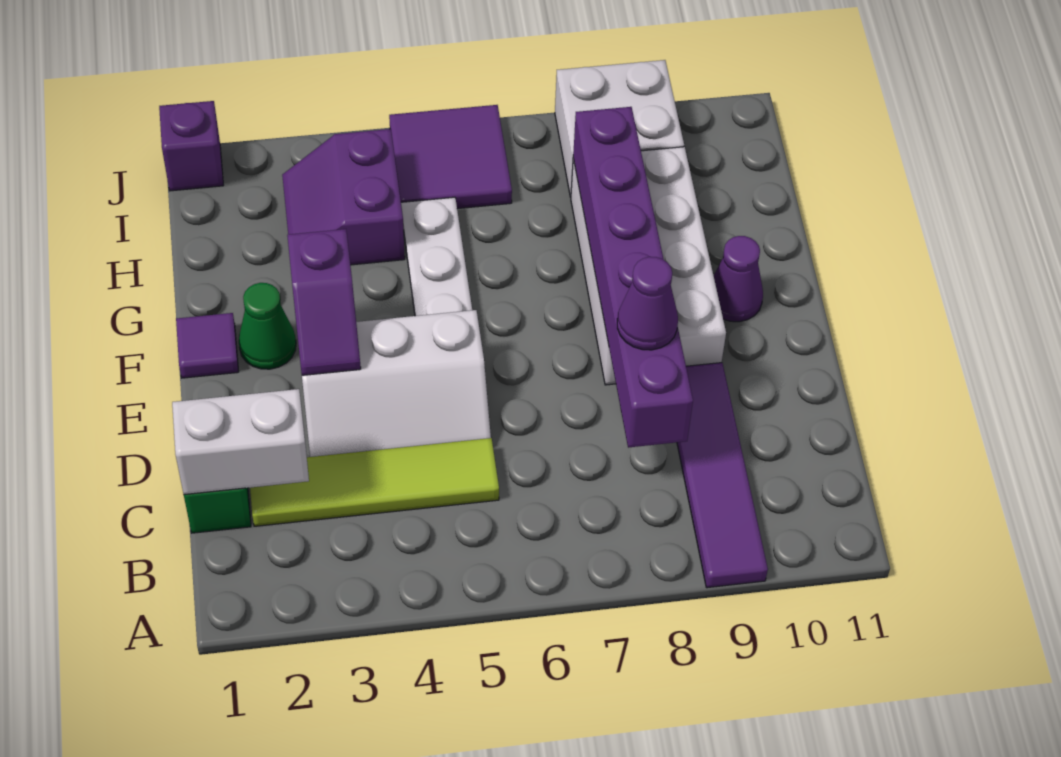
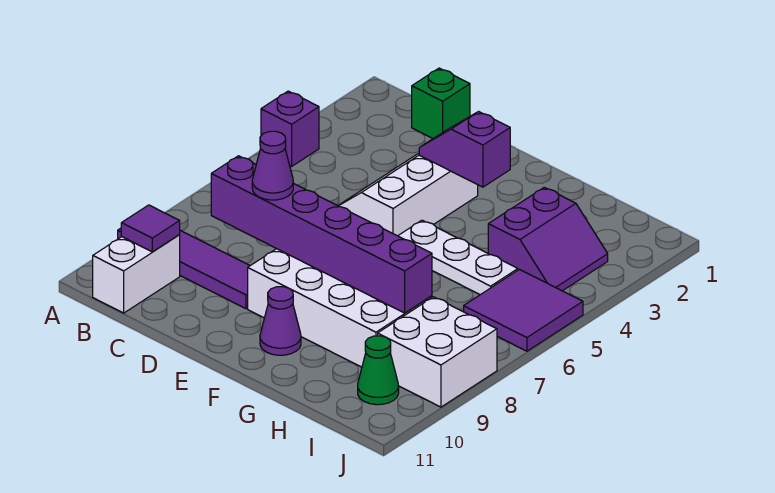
white 1x2 brick [172,389,309,495] -> white 1x2 brick moved to [93,235,180,313]
lime 1x4 tile [250,438,499,526] -> none
purple 1x1 tile [176,313,239,378] -> purple 1x1 tile moved to [121,205,180,252]
green 1x1 cone [239,283,296,369] -> green 1x1 cone moved to [358,336,399,405]
purple 2x2 slope [282,129,405,265] -> purple 2x2 slope turned to [488,187,608,291]
purple 1x1 brick [159,101,224,191] -> purple 1x1 brick moved to [261,91,319,166]

